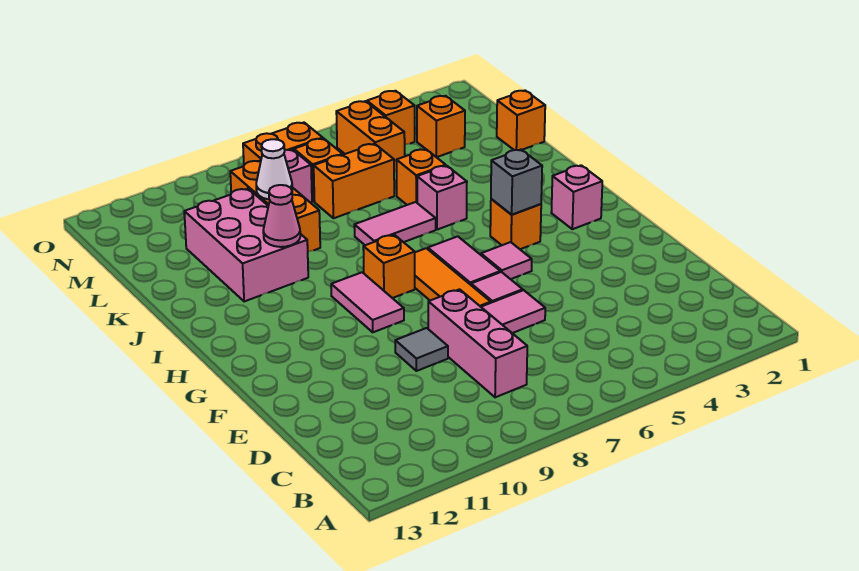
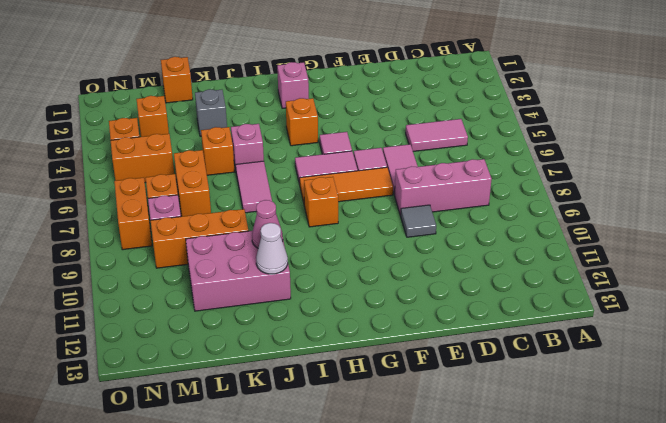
pink 1x2 tile [331,272,404,332] -> pink 1x2 tile moved to [406,119,468,151]
grey 1x1 brick [491,150,542,215] -> grey 1x1 brick moved to [195,89,227,137]
white 1x1 cone [256,139,292,199] -> white 1x1 cone moved to [256,223,288,274]

